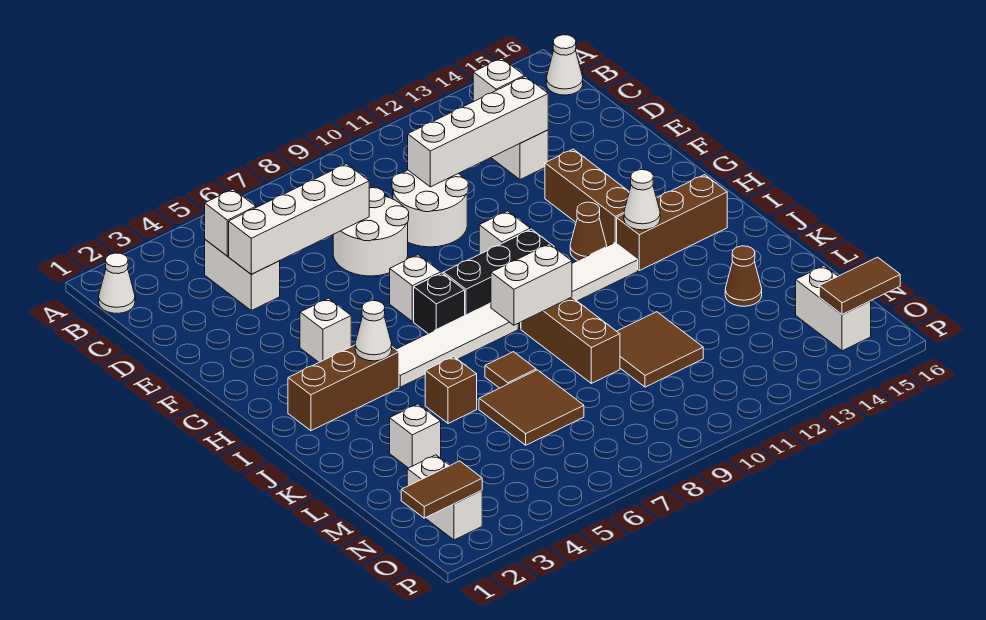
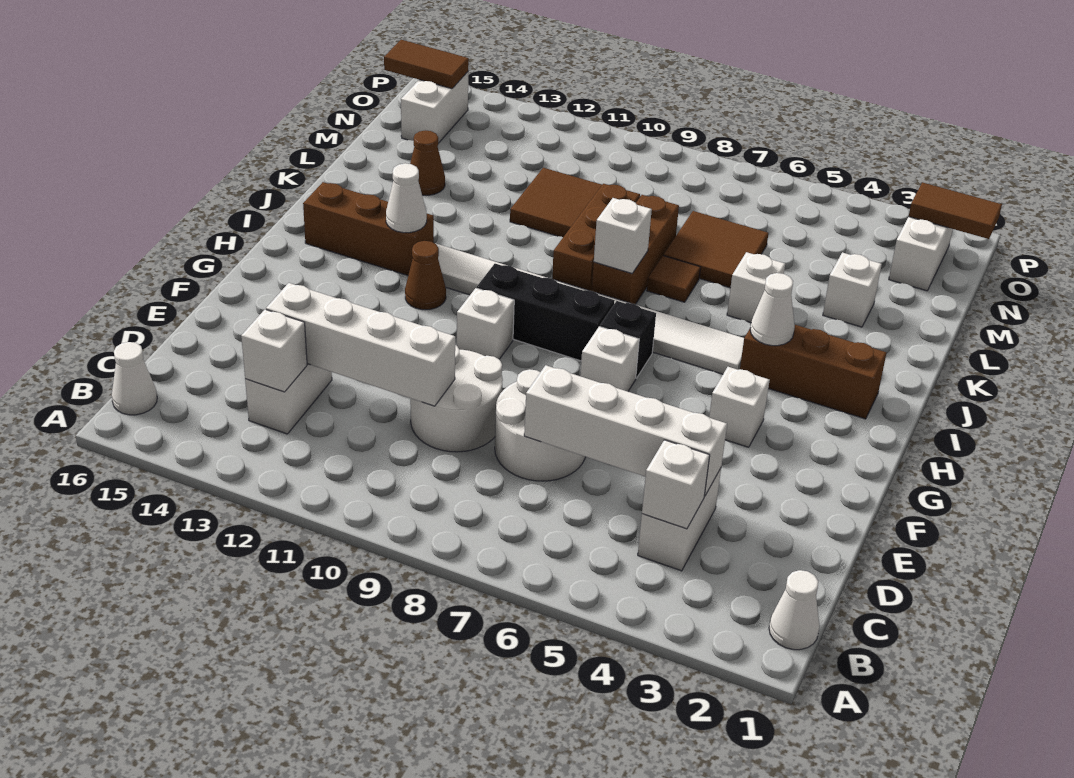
brown 1x3 brick [545,149,629,246] -> brown 1x3 brick moved to [592,195,679,304]
white 1x2 brick [491,244,572,325] -> white 1x1 brick [594,198,652,273]
brown 1x1 brick [425,357,477,423] -> white 1x1 brick [727,252,785,322]

